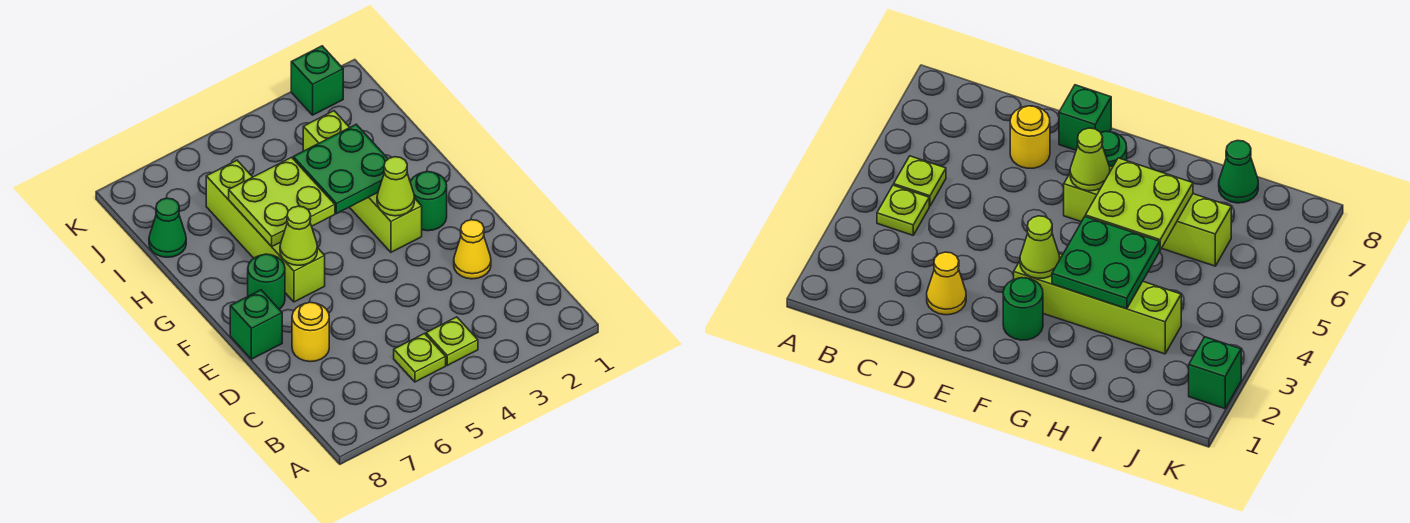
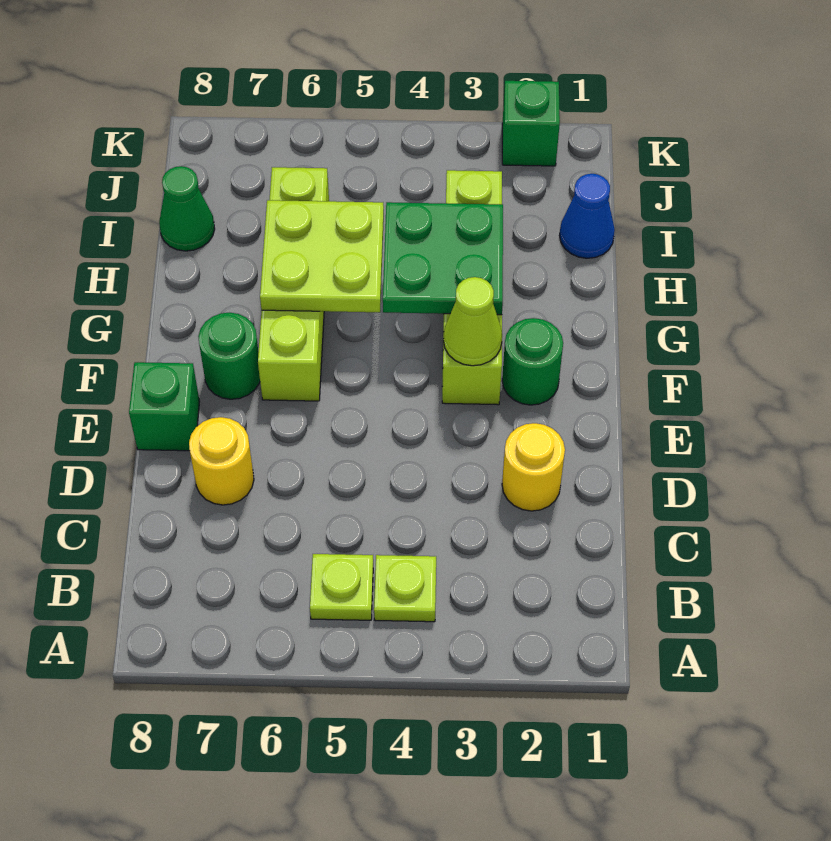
yellow 1x1 cone [454,220,491,279] -> yellow 1x1 round brick [502,423,565,511]
lime 1x1 cone [280,206,317,265] -> none
none -> blue 1x1 cone [560,174,615,258]

